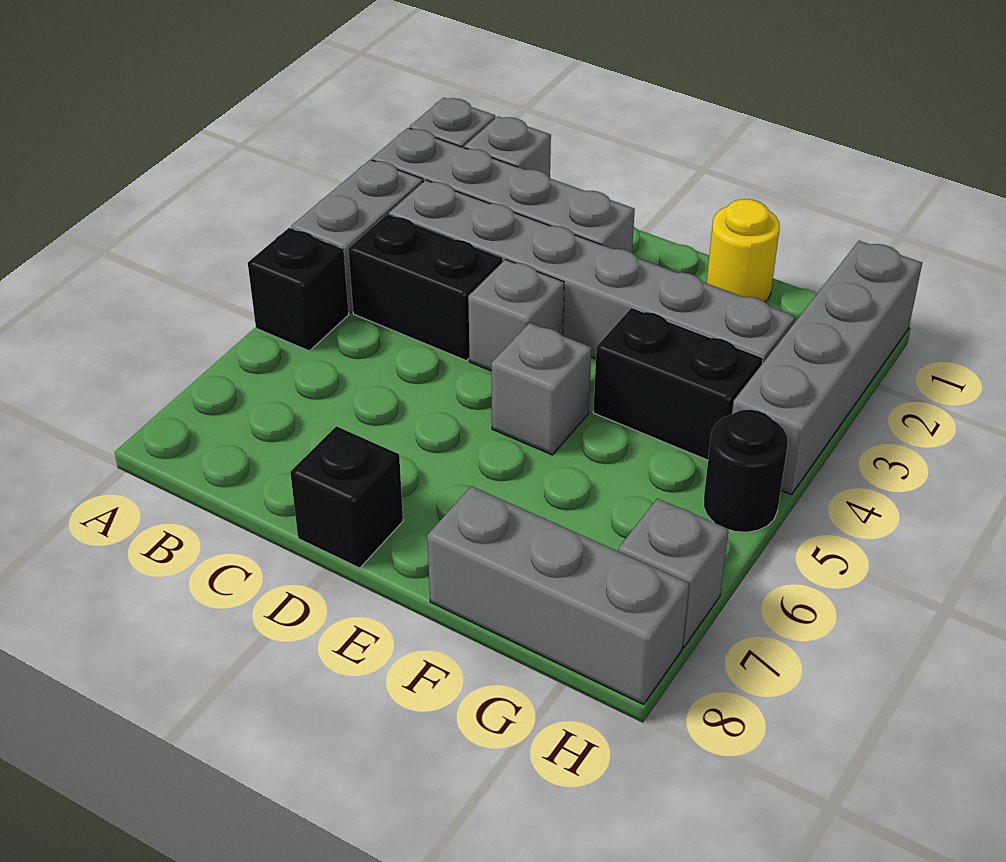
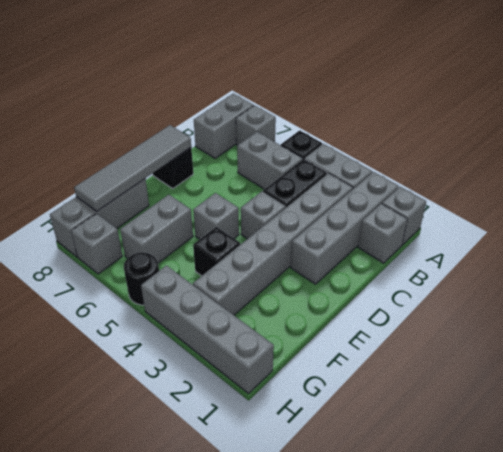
none -> grey 1x1 brick [236,105,276,146]
none -> grey 1x2 brick [194,93,254,158]
none -> grey 1x2 brick [237,132,303,189]
none -> grey 1x4 tile [74,125,191,211]
yellow 1x1 round brick [707,199,780,302] -> none
black 1x2 brick [593,308,763,460] -> black 1x1 brick [193,227,240,276]
none -> grey 1x2 brick [120,195,193,263]

